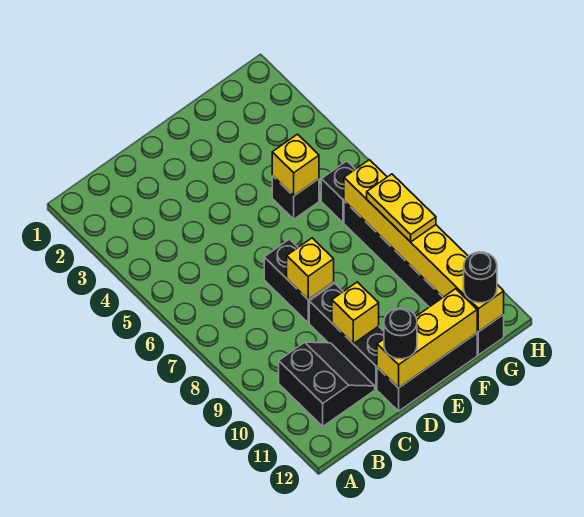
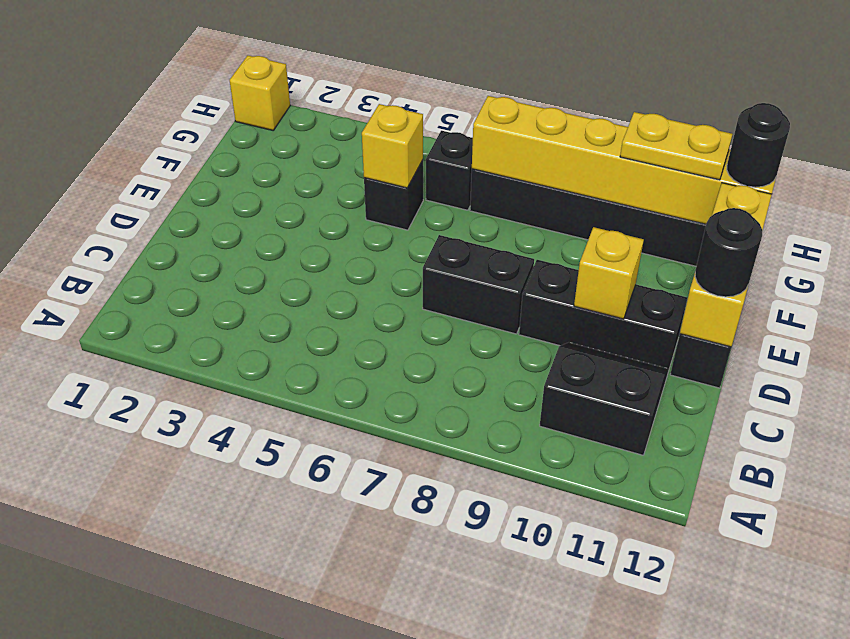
yellow 1x1 brick [287,238,334,300] -> yellow 1x1 brick moved to [230,56,290,130]
yellow 1x2 plate [367,174,436,242] -> yellow 1x2 plate moved to [620,112,733,180]

